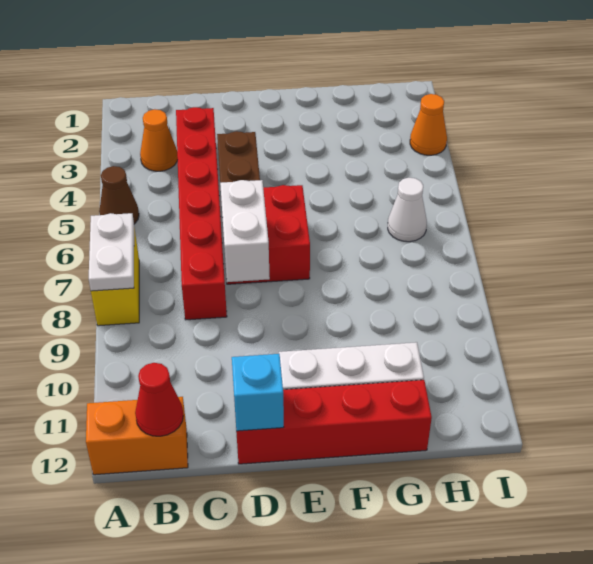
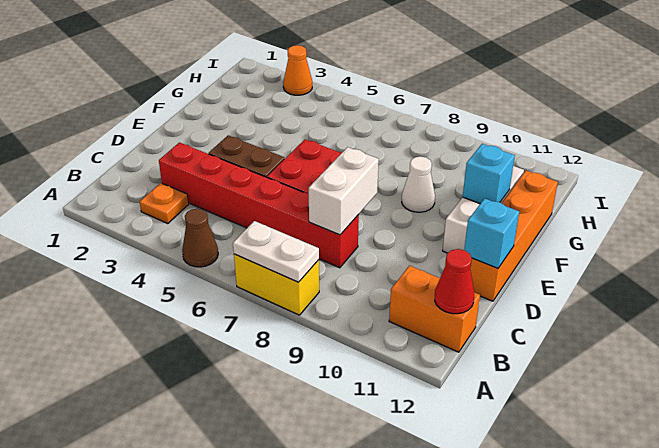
orange 1x2 brick [86,397,188,475] -> orange 1x2 brick turned to [389,266,480,352]
orange 1x1 cone [140,109,178,171] -> orange 1x1 plate [140,183,189,224]
white 1x2 brick [220,180,270,282] -> white 1x2 brick turned to [309,147,379,235]
red 1x4 brick [236,380,432,464] -> orange 1x4 brick [470,171,558,301]
none -> cyan 1x1 brick [463,144,515,203]
white 1x1 cone [388,178,427,242] -> white 1x1 cone moved to [402,157,435,212]

